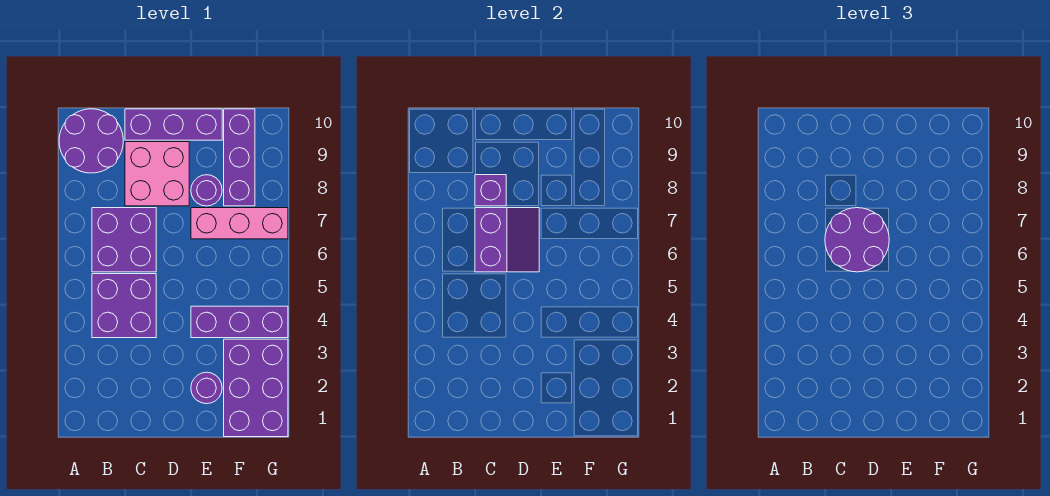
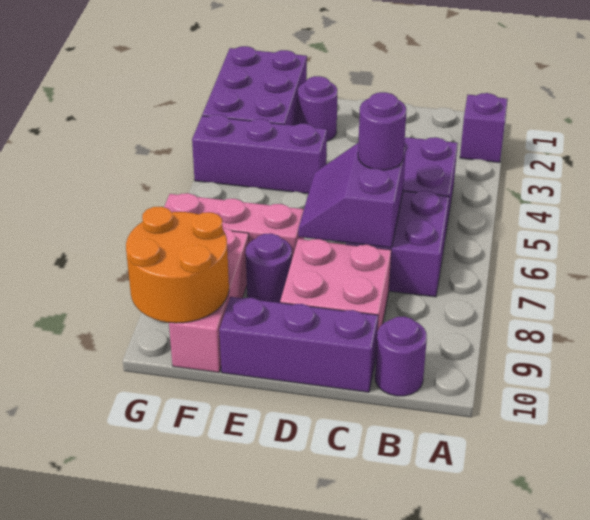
purple 2x2 round brick [59,109,123,173] -> purple 1x1 round brick [375,317,427,396]
purple 2x2 round brick [825,208,889,272] -> purple 1x1 round brick [358,92,406,170]
purple 1x1 brick [475,175,506,206] -> purple 1x1 brick moved to [460,93,508,163]
purple 1x3 brick [224,109,255,206] -> pink 1x3 brick [169,228,249,372]
none -> orange 2x2 round brick [126,207,229,323]

